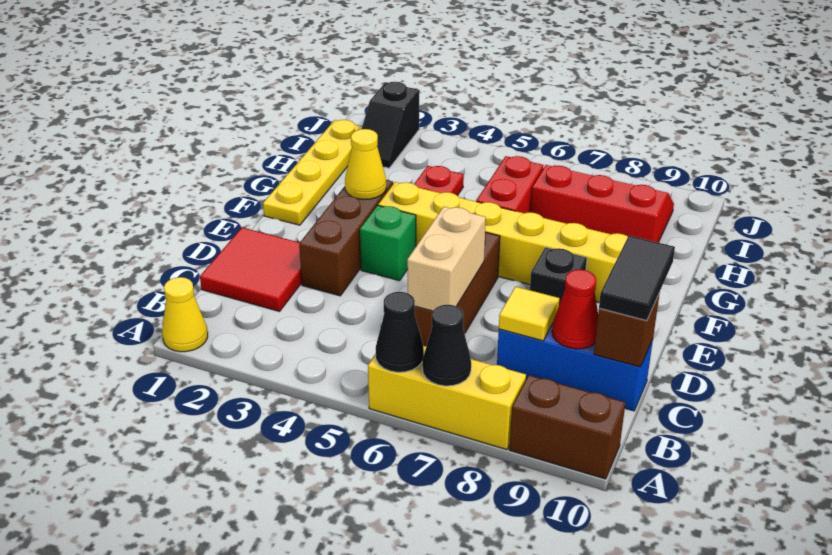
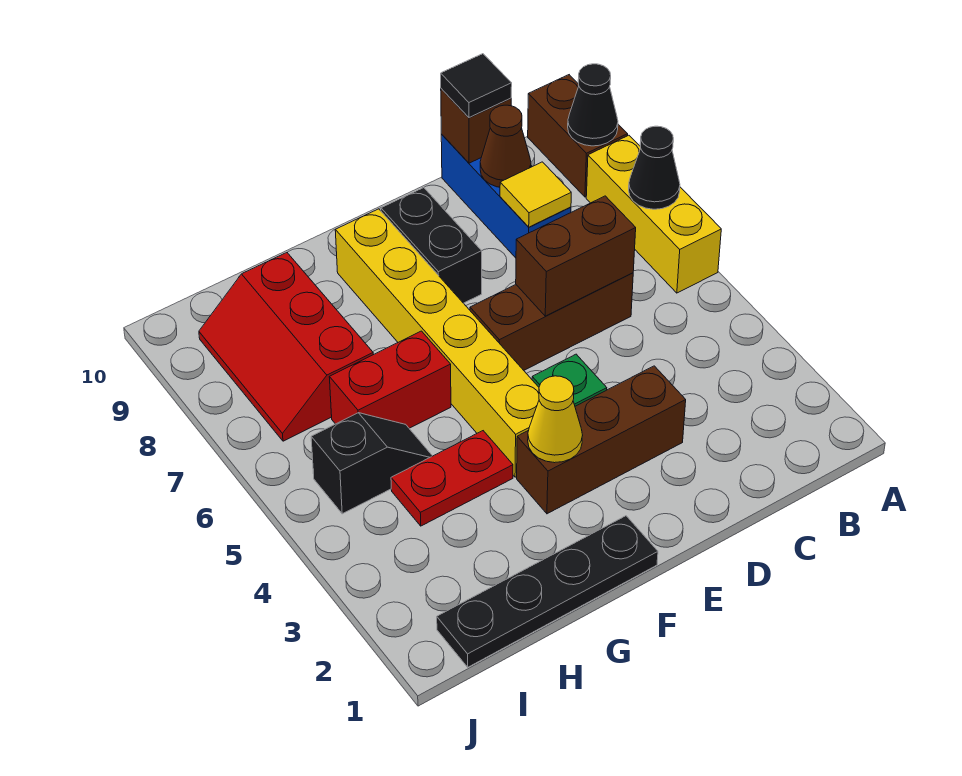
yellow 1x1 cone [162,277,208,352] -> none
black 1x1 cone [376,292,424,372] -> black 1x1 cone moved to [568,64,618,146]
red 2x2 tile [200,228,302,312] -> none
tan 1x2 brick [407,207,486,311] -> brown 1x2 brick [516,196,636,316]
red 1x1 cone [552,270,598,349] -> brown 1x1 cone [480,105,531,187]
black 1x2 tile [599,236,675,321] -> black 1x1 tile [441,54,512,117]
black 1x1 brick [530,247,587,304] -> black 1x2 brick [381,188,482,303]
yellow 1x4 plate [263,120,362,225] -> black 1x4 plate [437,516,658,667]
black 1x2 slope [362,82,420,168] -> black 1x2 slope moved to [311,413,432,514]

